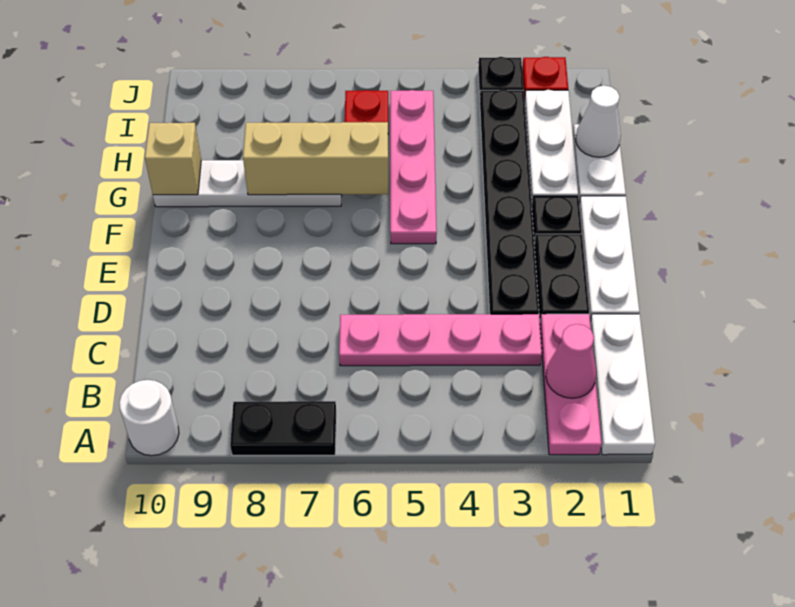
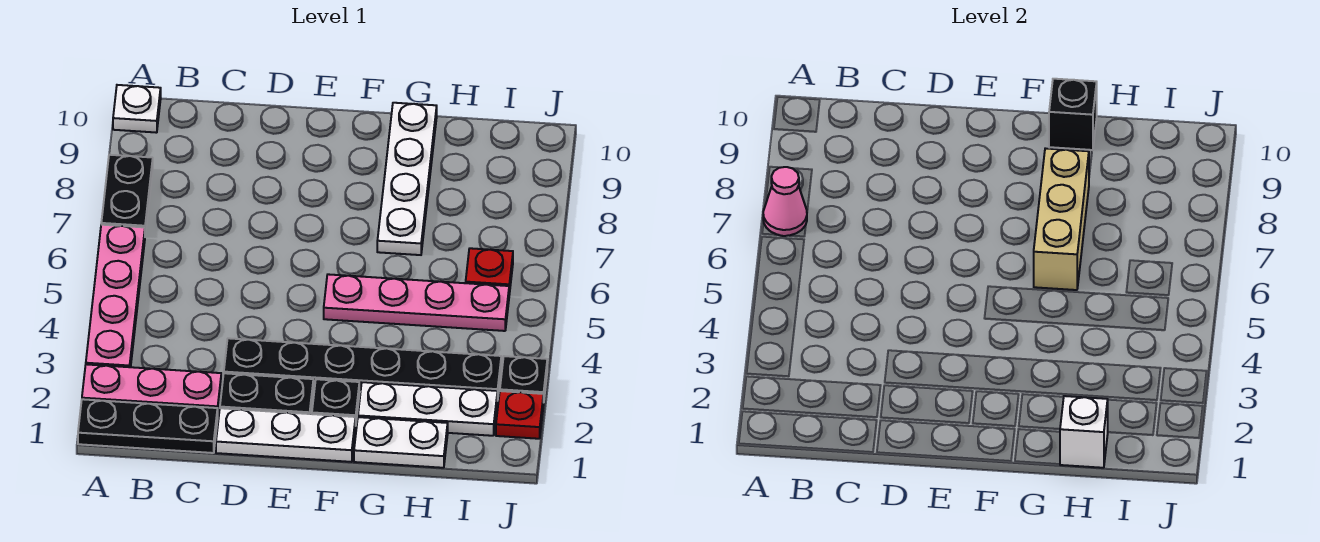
white 1x3 plate [590,314,655,455] -> black 1x3 plate [78,399,218,453]
white 1x1 round brick [119,380,179,456] -> white 1x1 plate [113,85,161,133]
pink 1x1 cone [546,324,597,398] -> pink 1x1 cone moved to [763,167,807,236]
pink 1x4 plate [339,314,542,366] -> pink 1x4 plate moved to [86,225,145,367]
tan 1x1 brick [145,123,201,195] -> black 1x1 brick [1049,79,1097,150]
white 1x1 cone [576,86,621,157] -> white 1x1 brick [1060,396,1108,468]

